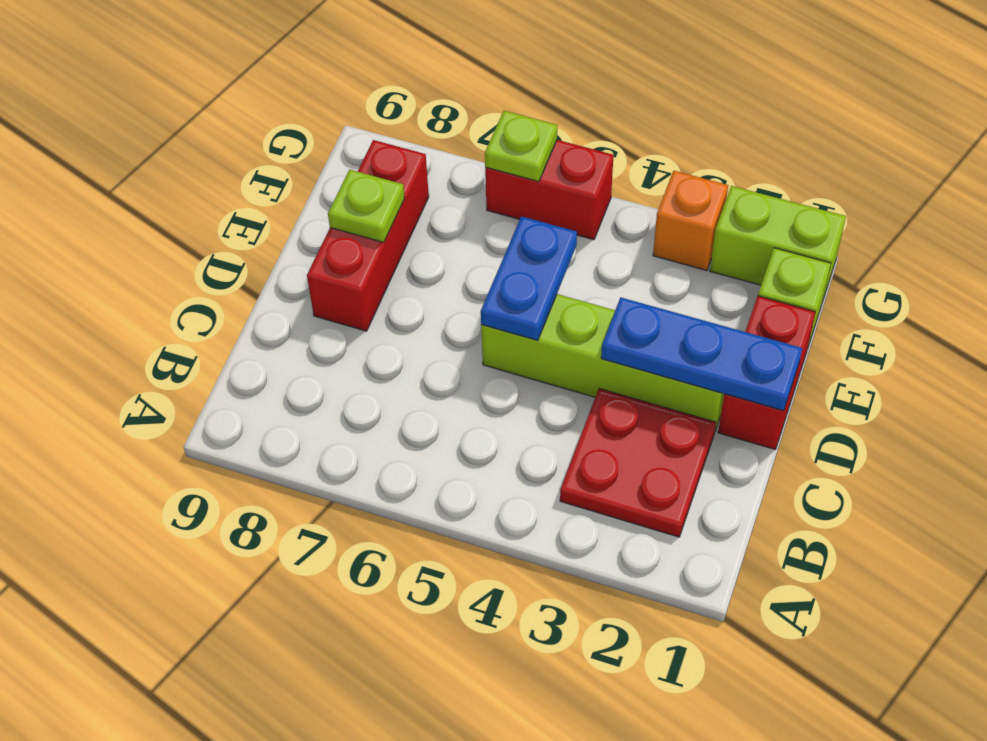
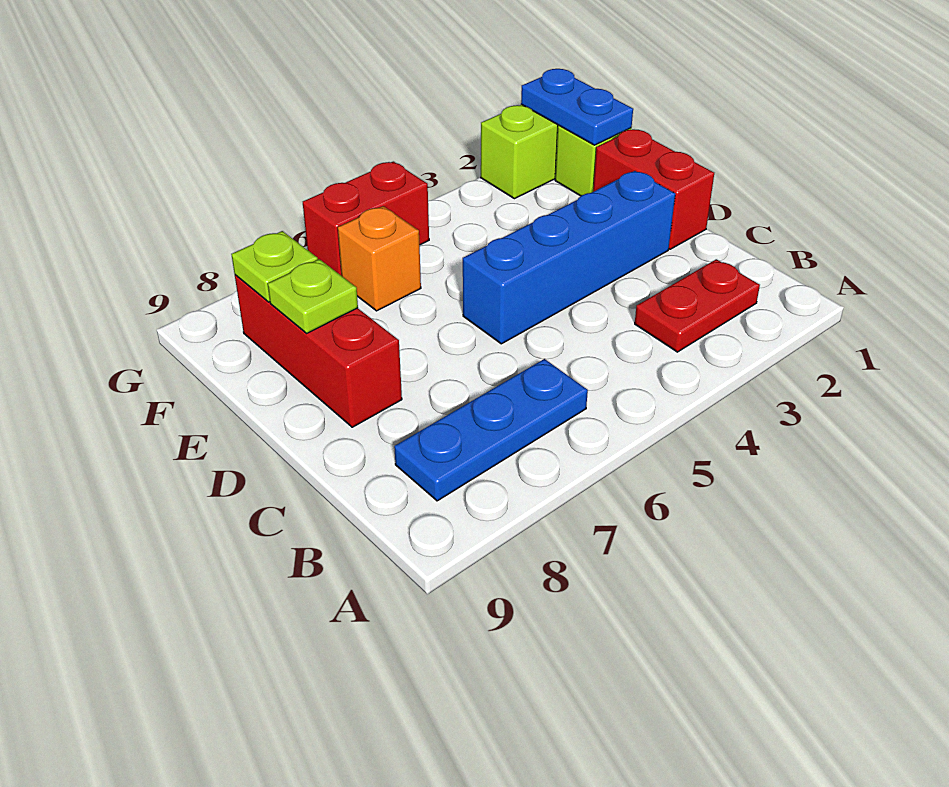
red 2x2 plate [560,389,716,537] -> red 1x2 plate [635,259,760,352]
blue 1x3 plate [601,297,802,411] -> blue 1x3 plate moved to [394,359,588,501]
lime 1x4 brick [481,294,724,431] -> blue 1x4 brick [463,171,675,344]
blue 1x2 plate [481,216,577,340] -> blue 1x2 plate moved to [521,69,633,145]
orange 1x1 brick [653,171,728,270] -> orange 1x1 brick moved to [338,206,421,311]
lime 1x1 plate [485,111,557,182] -> lime 1x1 plate moved to [231,231,318,302]

